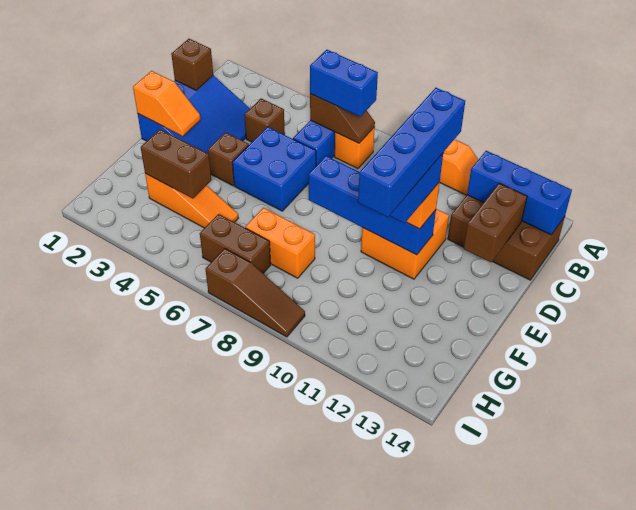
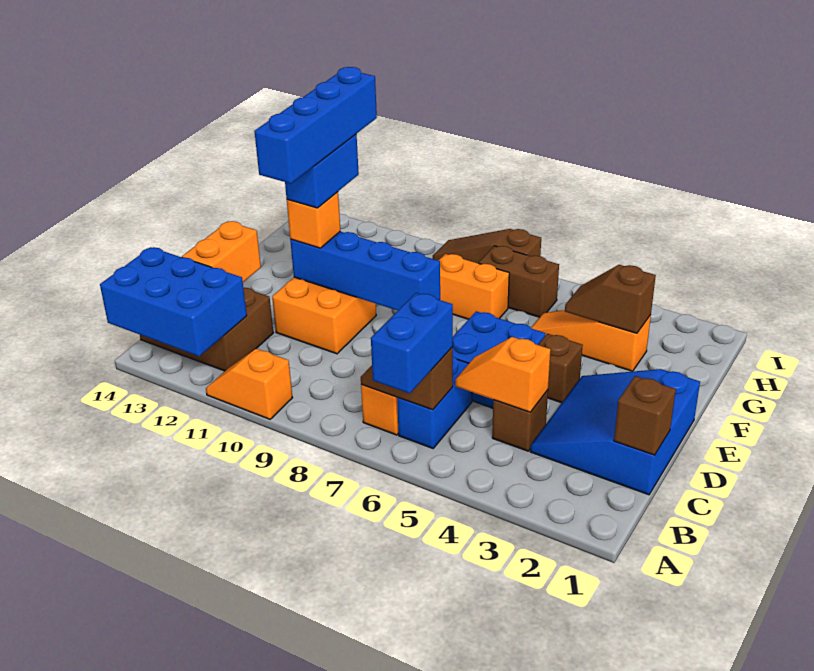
blue 1x2 brick [310,50,378,116] -> blue 1x2 brick turned to [371,293,453,394]
blue 1x3 brick [467,151,572,235] -> blue 2x3 brick [100,247,247,356]
brown 1x2 brick [464,183,527,262] -> orange 1x2 brick [182,221,261,282]
orange 1x2 slope [133,71,201,136] -> orange 1x2 slope moved to [455,337,551,412]
brown 1x2 brick [141,130,211,198] -> brown 1x2 slope [565,265,656,333]

